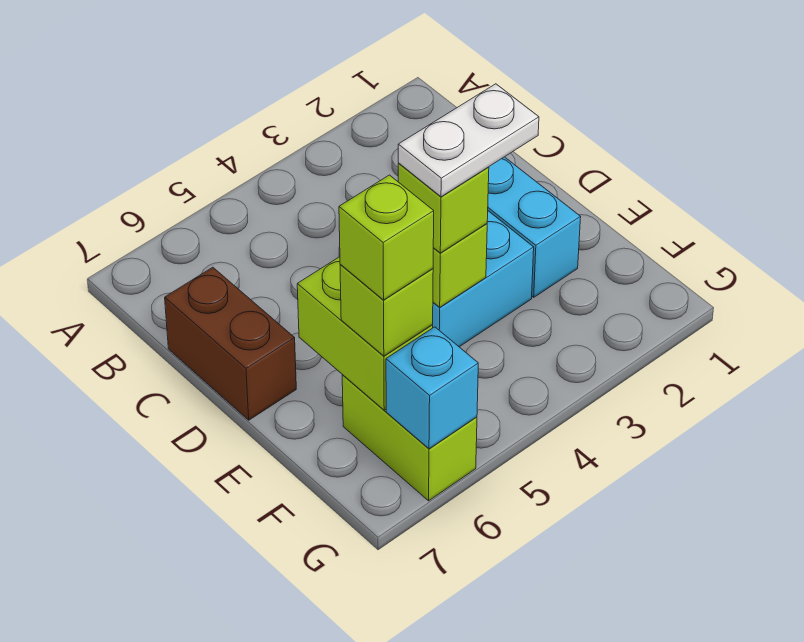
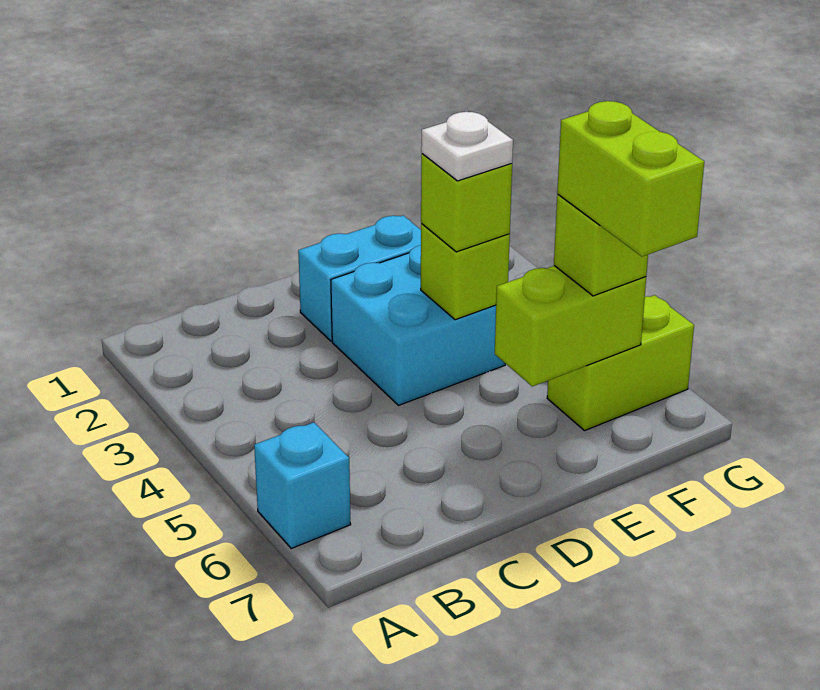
brown 1x2 brick [165,267,296,420] -> none
white 1x2 plate [398,84,539,197] -> white 1x1 plate [421,112,513,181]
lime 1x1 brick [339,175,434,300] -> lime 1x2 brick [557,101,704,257]
cyan 1x1 brick [386,327,478,449] -> cyan 1x1 brick moved to [254,422,351,548]

